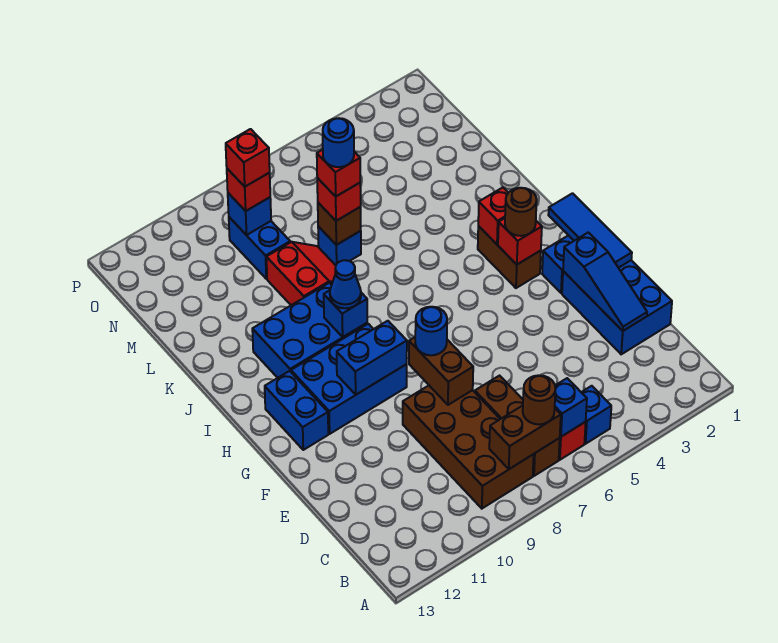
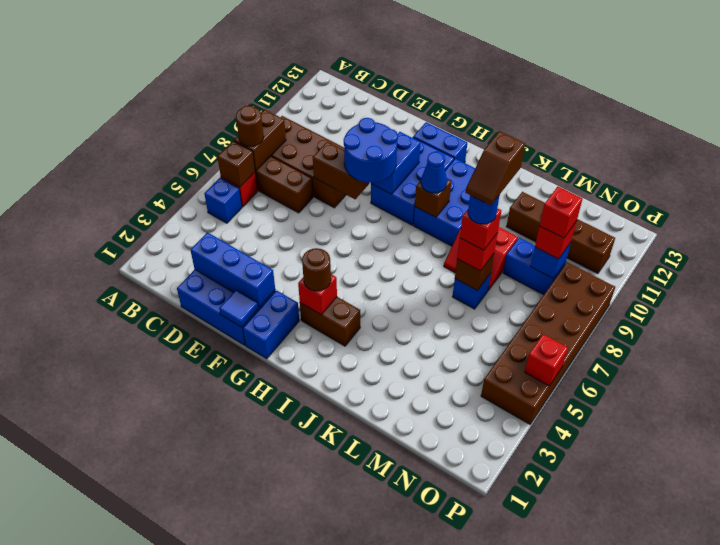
blue 1x1 brick [555,378,587,437] -> brown 1x1 brick [217,141,255,187]
blue 1x3 slope [563,232,647,331] -> blue 1x3 brick [191,232,275,307]
blue 1x3 tile [548,193,632,268] -> blue 1x1 tile [219,290,258,327]
blue 1x1 round brick [415,307,447,355] -> blue 2x2 round brick [344,118,398,183]
red 1x1 brick [478,188,508,244] -> red 1x1 brick moved to [525,334,568,386]
blue 1x1 brick [324,291,367,337] -> brown 1x1 brick [415,179,451,217]
none -> brown 1x2 slope [465,131,525,205]
none -> brown 1x4 brick [506,192,615,274]
none -> brown 2x6 brick [481,262,615,424]

